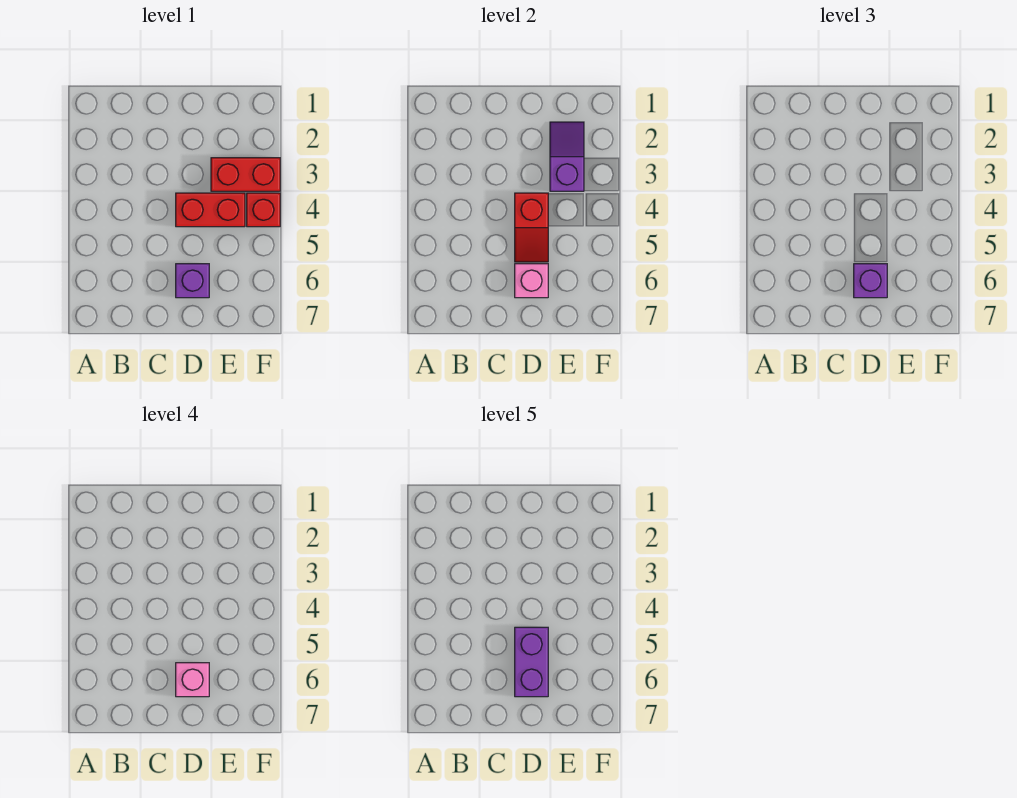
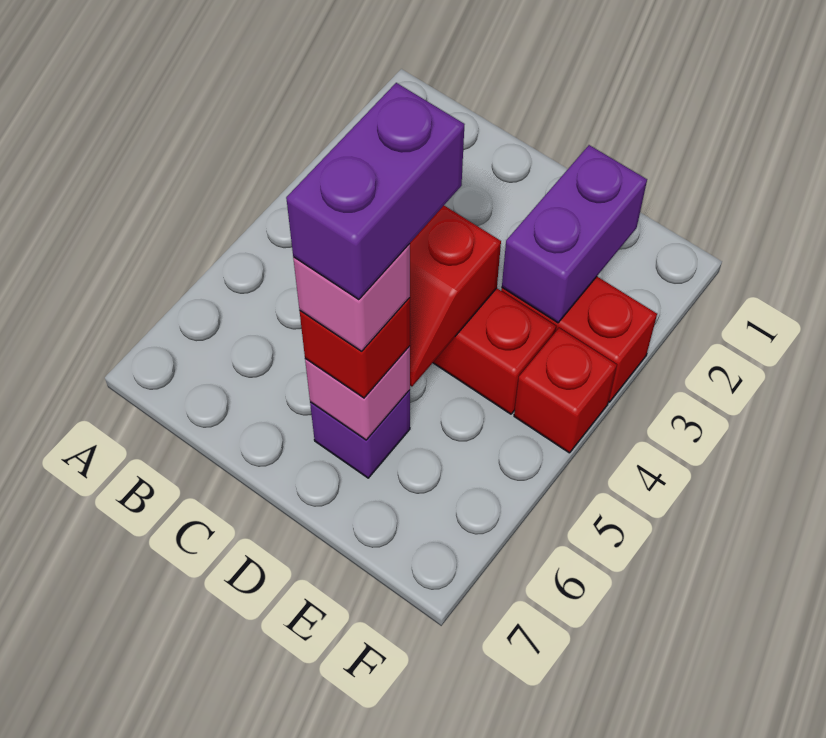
purple 1x1 brick [854,264,887,298] -> red 1x1 brick [300,298,410,398]
purple 1x2 slope [550,122,584,191] -> purple 1x2 brick [502,145,647,323]

